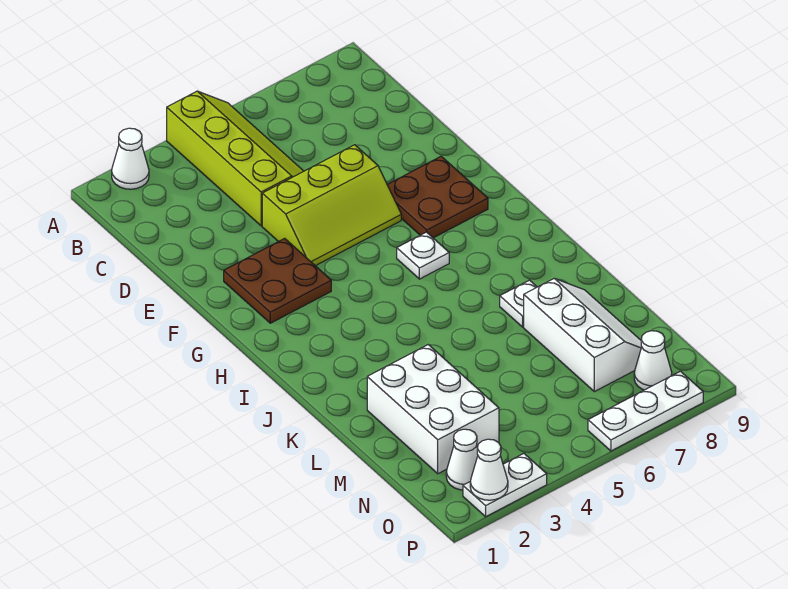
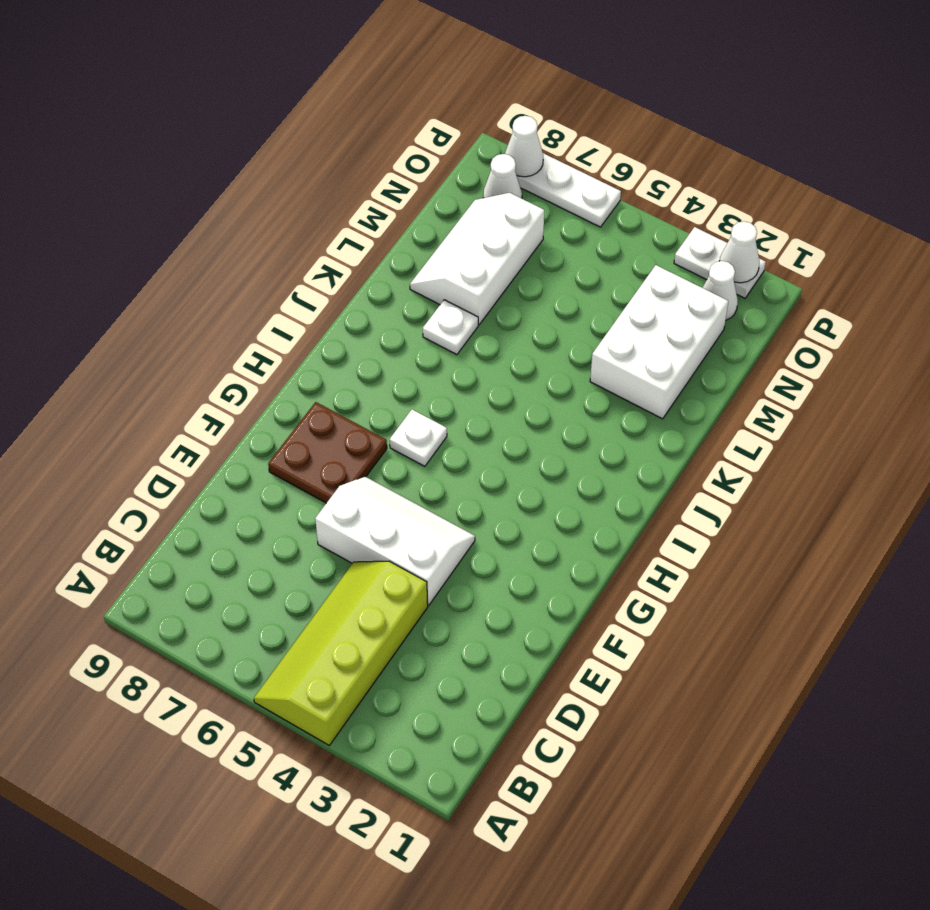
white 1x1 cone [112,128,149,189] -> white 1x1 cone moved to [505,116,543,177]
lime 2x3 slope [262,145,401,266] -> white 2x3 slope [315,476,475,605]
brown 2x2 plate [224,238,331,323] -> none

